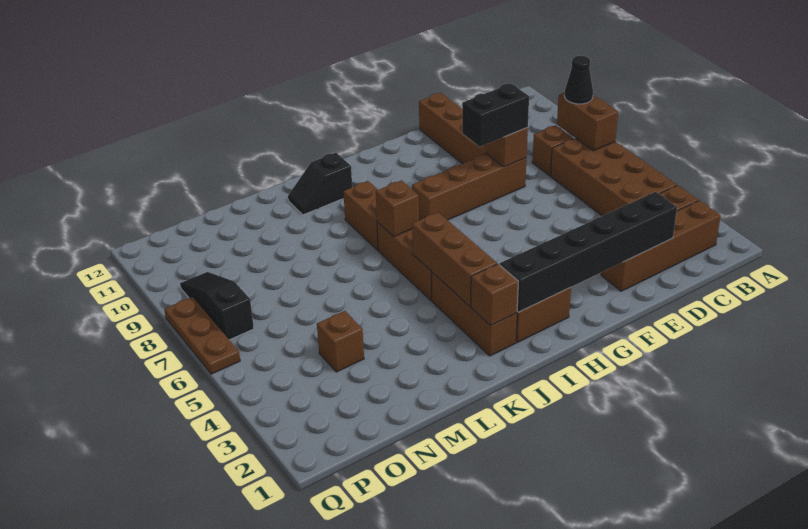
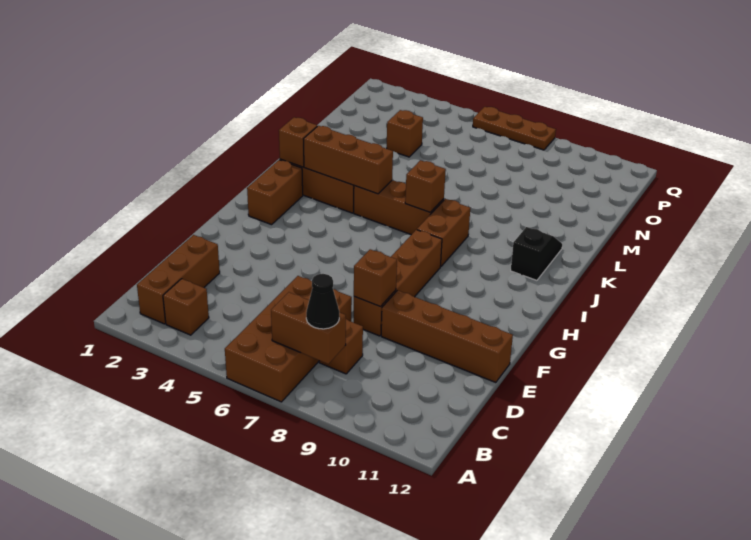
brown 1x4 brick [601,201,721,291] -> brown 1x3 brick [137,235,220,324]
brown 2x4 brick [551,138,677,216] -> brown 2x4 brick turned to [225,276,352,402]
black 1x6 brick [499,192,677,312] -> none
black 1x2 brick [462,84,529,147] -> none
brown 1x2 brick [343,181,378,250] -> brown 1x2 brick turned to [417,199,470,267]
black 1x3 slope [180,272,254,340] -> none

